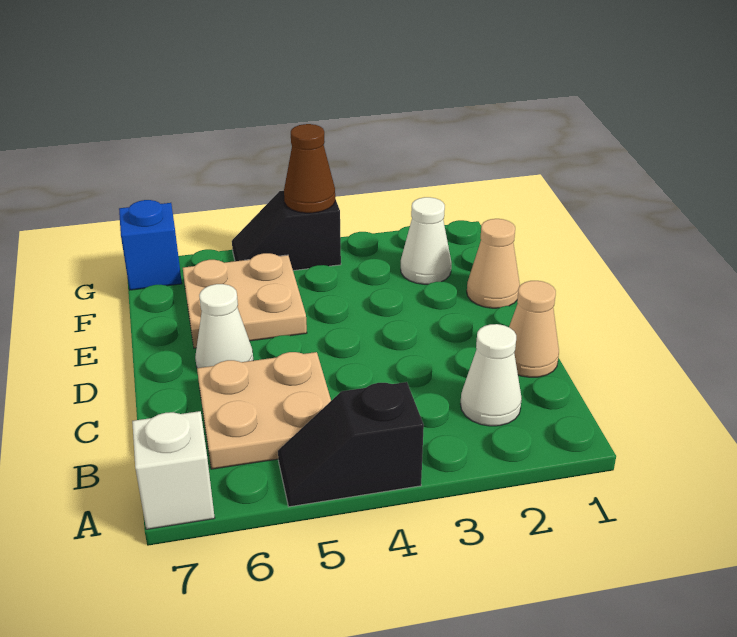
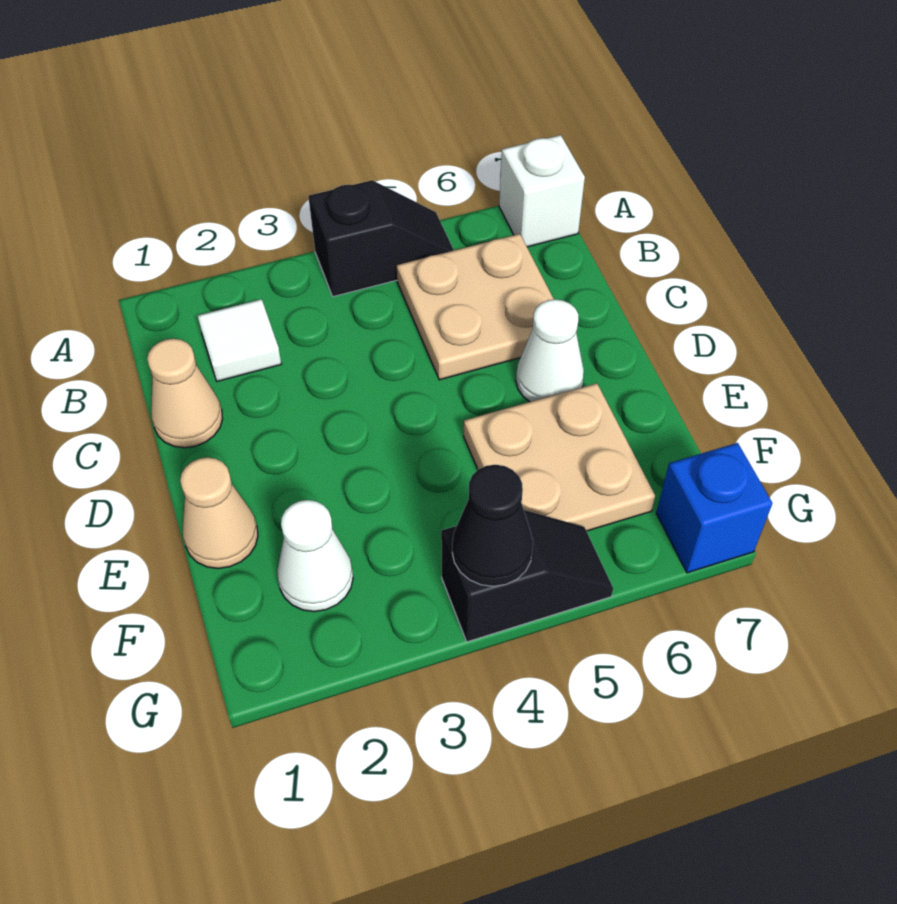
white 1x1 cone [461,324,522,426] -> white 1x1 tile [198,299,281,381]
brown 1x1 cone [284,124,335,213] -> black 1x1 cone [452,465,533,586]

